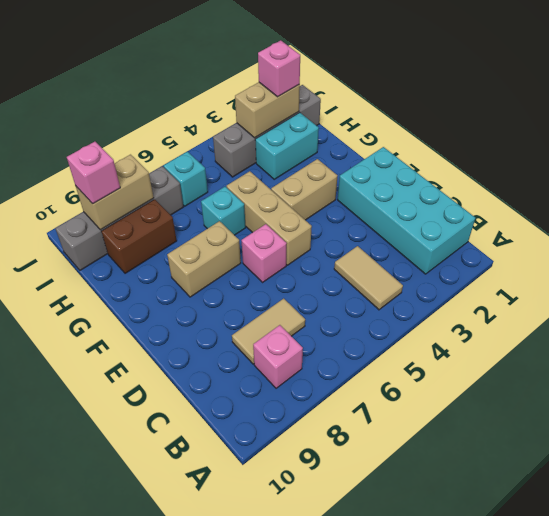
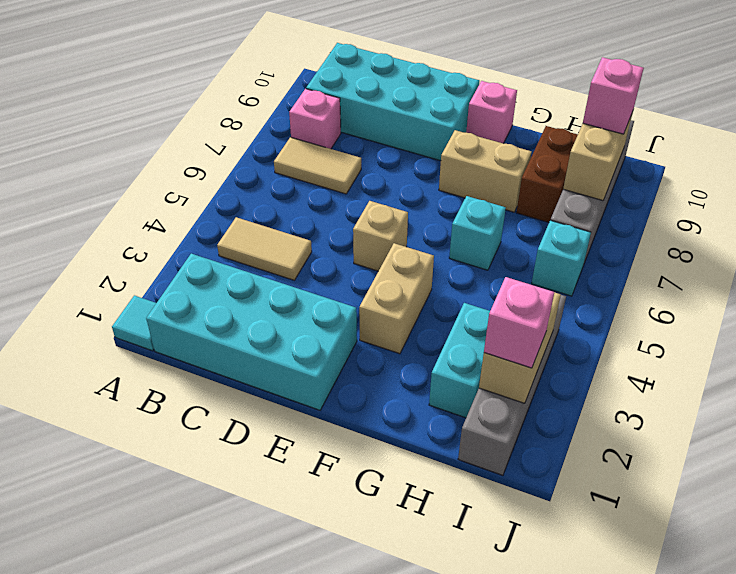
none -> cyan 1x1 tile [112,295,156,351]
none -> cyan 2x4 brick [306,43,479,161]
tan 1x2 tile [232,298,305,364] -> tan 1x2 tile turned to [274,137,361,194]
tan 1x3 brick [227,171,312,265] -> tan 1x1 brick [353,201,408,271]
pink 1x1 brick [241,224,287,282] -> pink 1x1 brick moved to [466,81,517,143]
tan 1x2 brick [167,221,241,297] -> tan 1x2 brick turned to [439,130,532,212]

